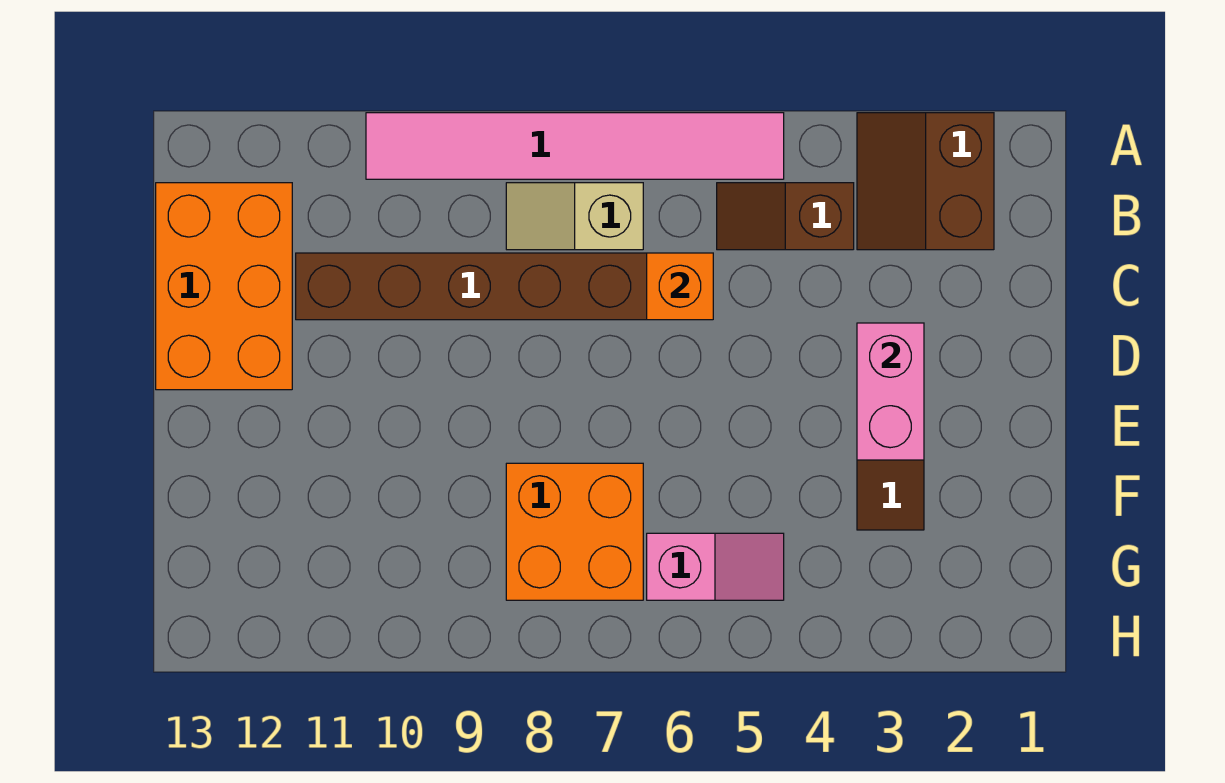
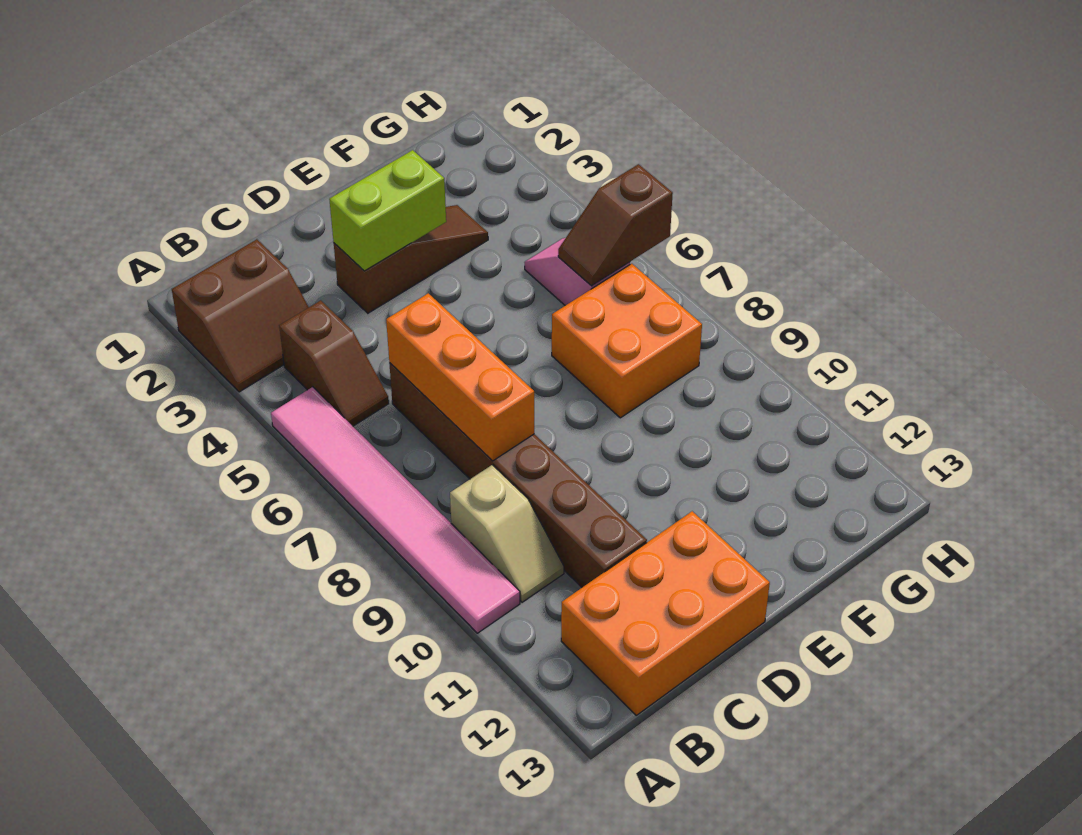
tan 1x2 slope [506,183,643,250] -> tan 1x2 slope moved to [450,465,564,602]
orange 1x1 brick [647,253,713,320] -> orange 1x3 brick [386,293,534,461]
pink 1x2 brick [857,323,924,460] -> lime 1x2 brick [329,150,446,271]
none -> brown 1x2 slope [558,164,673,286]

